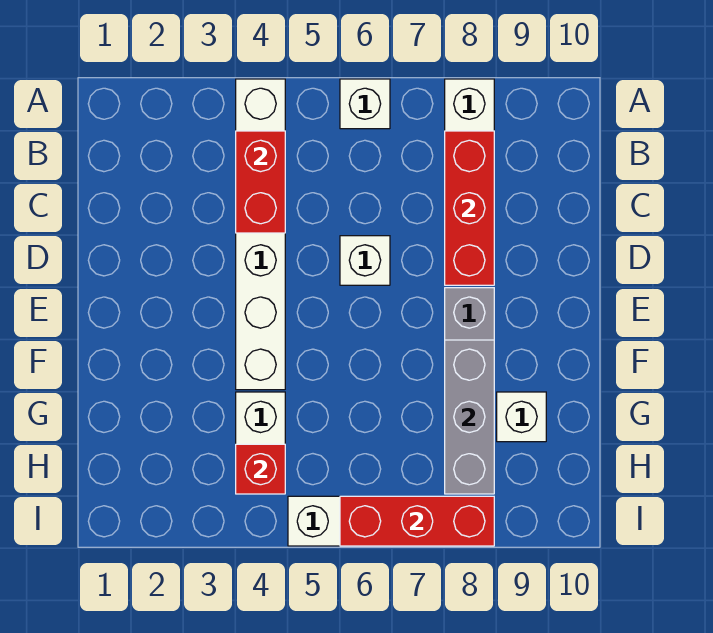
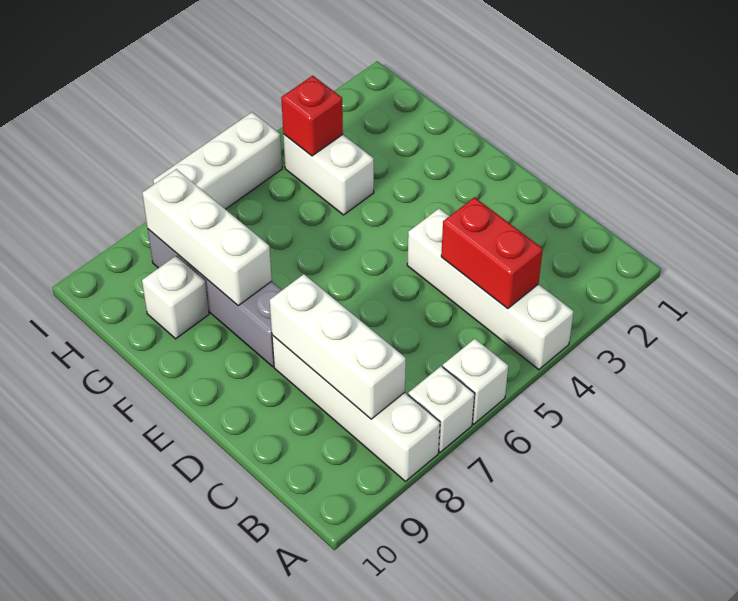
white 1x6 brick [236,79,285,390] -> white 1x4 brick [407,208,574,370]
red 1x3 brick [445,131,494,285] -> white 1x3 brick [270,274,406,419]
white 1x1 brick [340,236,390,285] -> white 1x1 brick moved to [408,366,475,452]
grey 1x3 brick [445,340,494,494] -> white 1x3 brick [142,169,272,305]
red 1x3 brick [340,496,494,546] -> none

